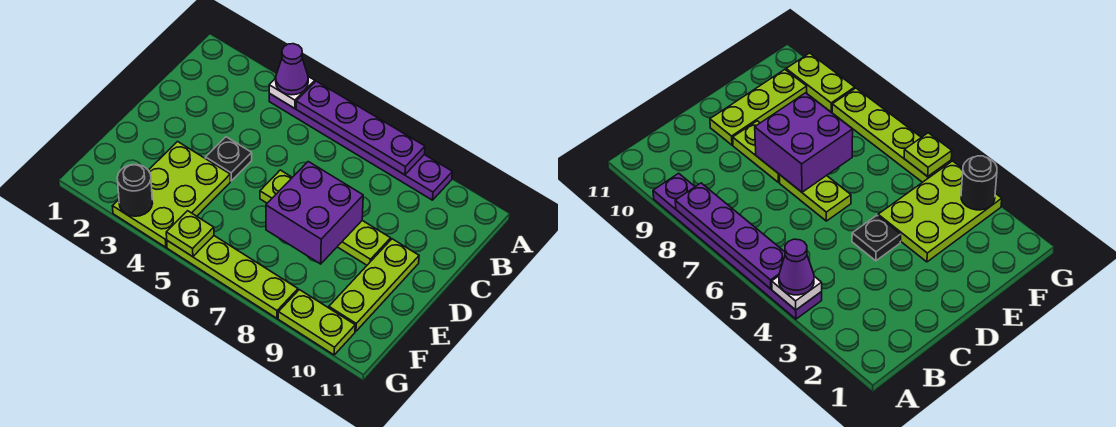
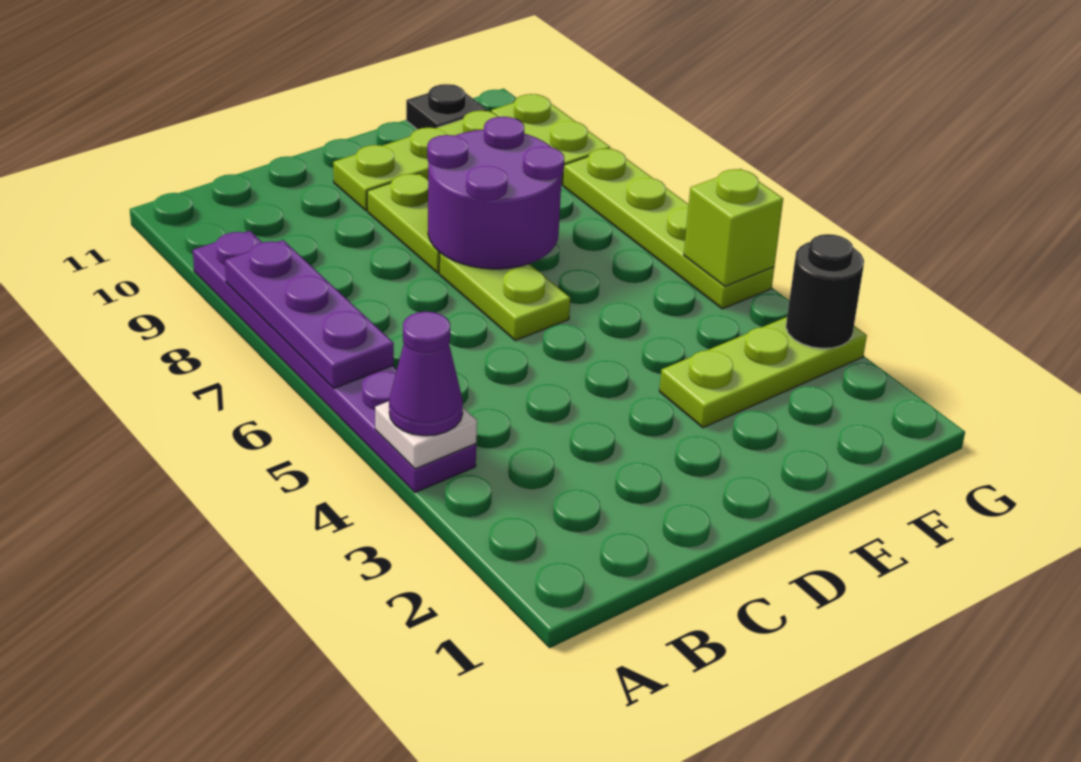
purple 1x4 plate [296,81,425,175] -> purple 1x3 plate [225,240,394,388]
black 1x1 plate [205,137,252,181] -> black 1x1 plate moved to [406,84,487,130]
purple 2x2 brick [266,162,363,264] -> purple 2x2 round brick [427,117,564,269]
lime 2x3 plate [112,142,230,247] -> lime 1x3 plate [659,317,867,428]
lime 1x1 plate [166,211,214,257] -> lime 1x1 brick [684,169,783,286]

